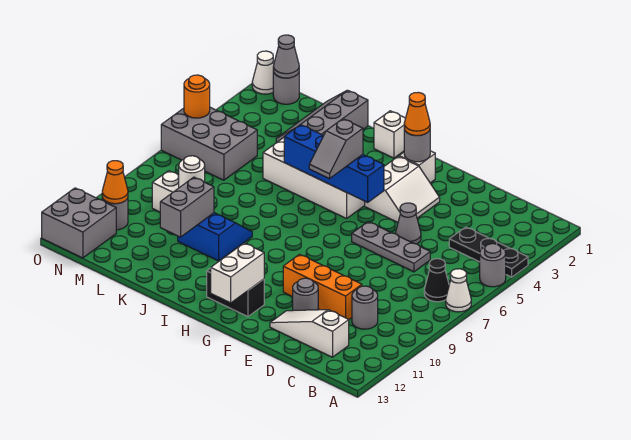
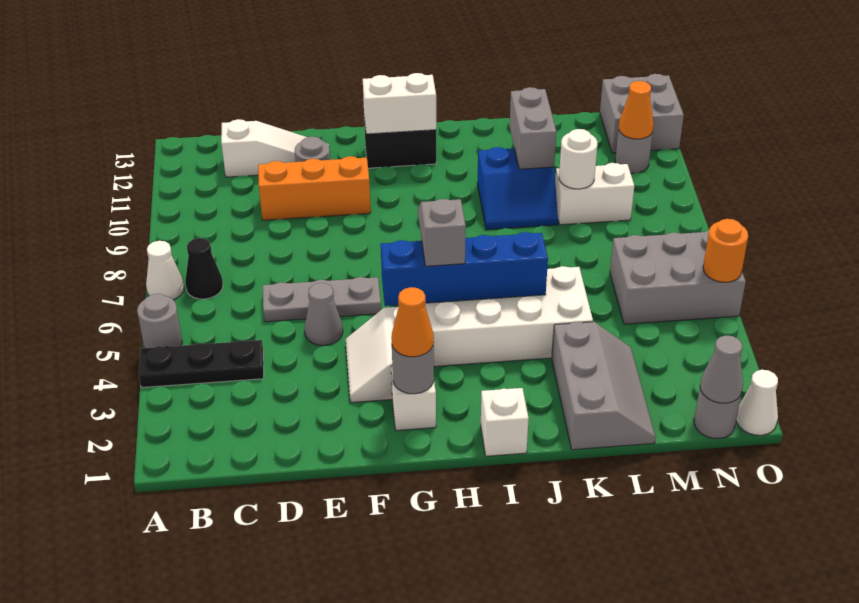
grey 1x1 round brick [352,286,378,329] -> none
white 1x2 brick [211,243,264,303] -> white 1x2 brick turned to [363,73,436,134]

